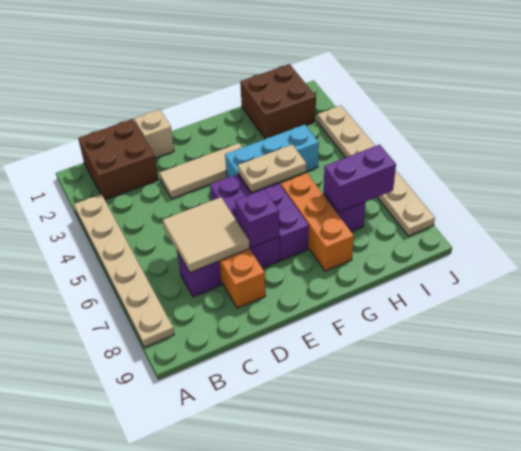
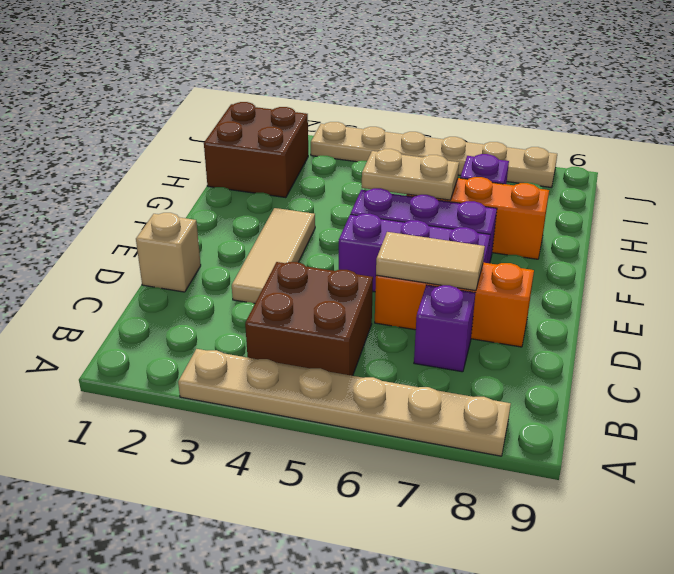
brown 2x2 brick [78,119,159,200] -> brown 2x2 brick moved to [245,262,373,376]
tan 2x2 tile [163,197,250,273] -> tan 1x2 tile [376,232,485,291]
purple 1x1 brick [235,189,279,248] -> none
cyan 1x3 brick [225,125,319,178] -> none
tan 1x2 plate [238,145,306,193] -> tan 1x2 plate turned to [362,149,459,200]
purple 1x2 brick [324,145,396,212] -> none

